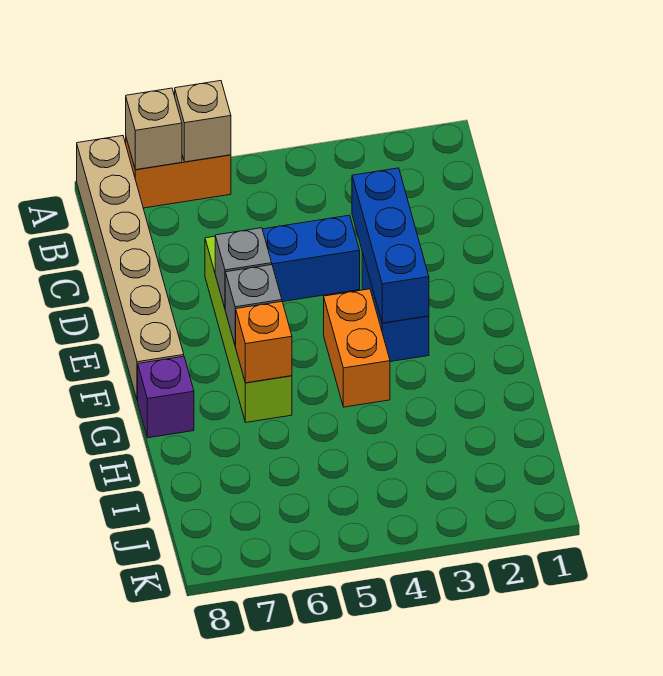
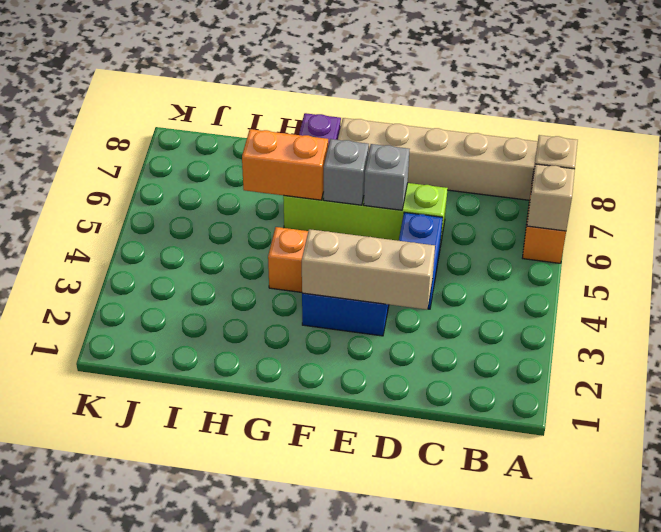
blue 1x3 brick [352,168,429,323] -> tan 1x3 brick [302,229,435,310]
orange 1x1 brick [236,301,292,383] -> orange 1x2 brick [242,129,328,200]

